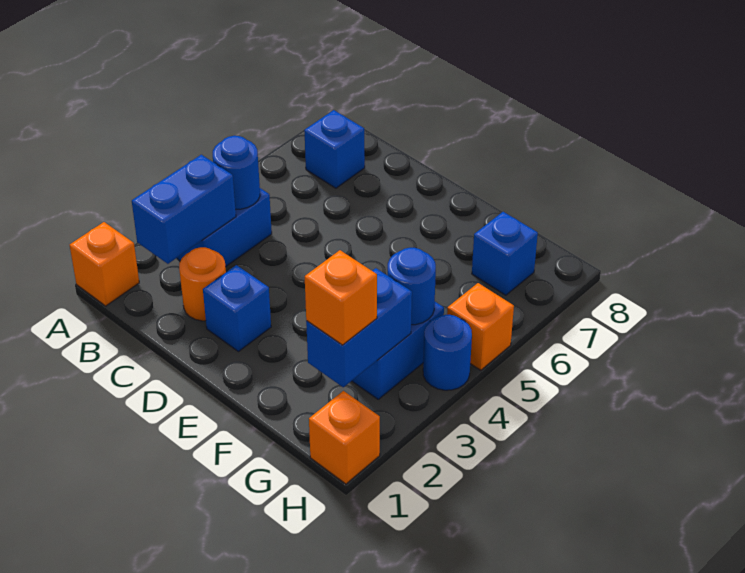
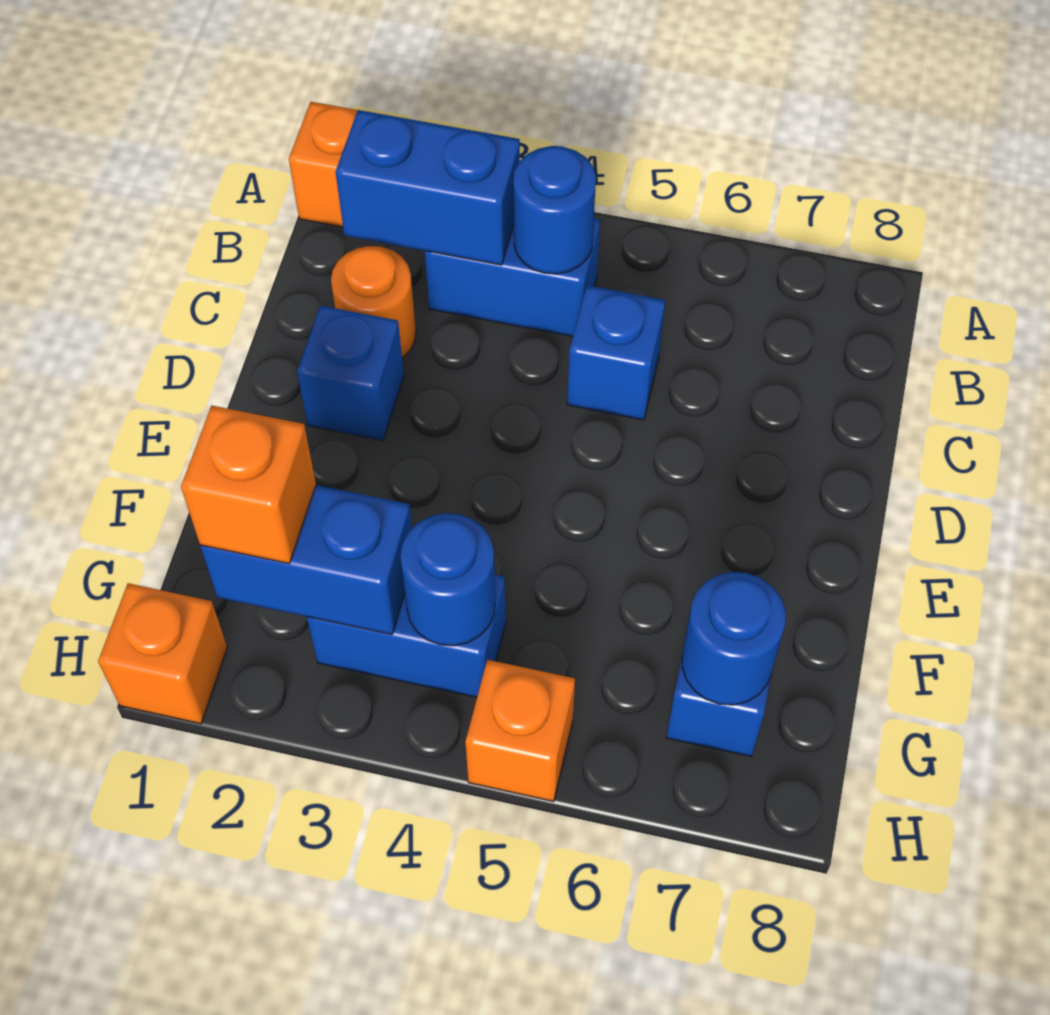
blue 1x1 brick [304,110,365,188] -> blue 1x1 brick moved to [567,285,665,420]
blue 1x1 round brick [423,315,472,390] -> blue 1x1 round brick moved to [682,572,786,705]

